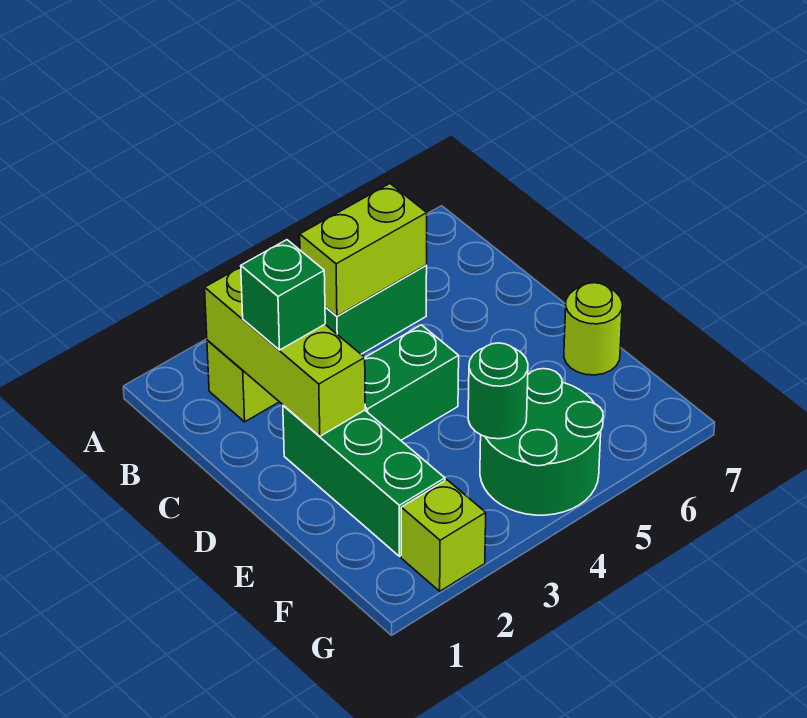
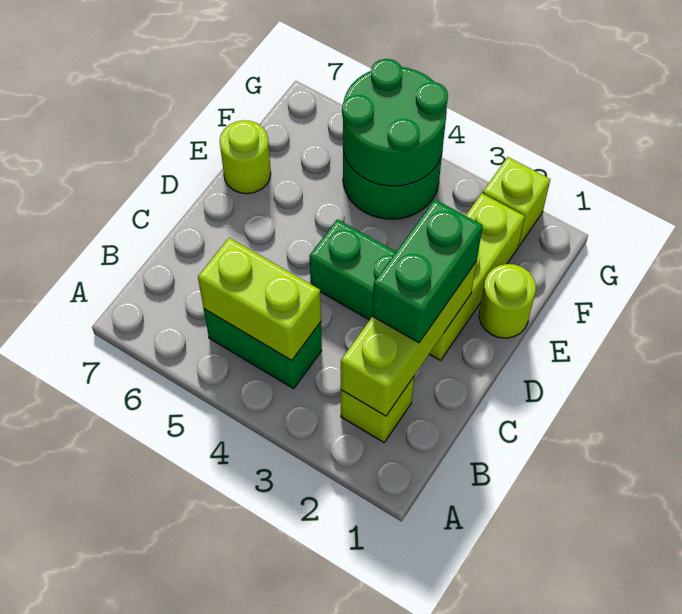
green 1x1 brick [241,240,325,350] -> green 1x2 brick [372,200,483,343]
green 1x3 brick [283,405,445,556] -> lime 1x3 brick [430,193,525,360]
none -> lime 1x1 round brick [479,264,536,338]
green 1x1 round brick [468,343,528,439] -> green 2x2 round brick [342,59,448,186]

